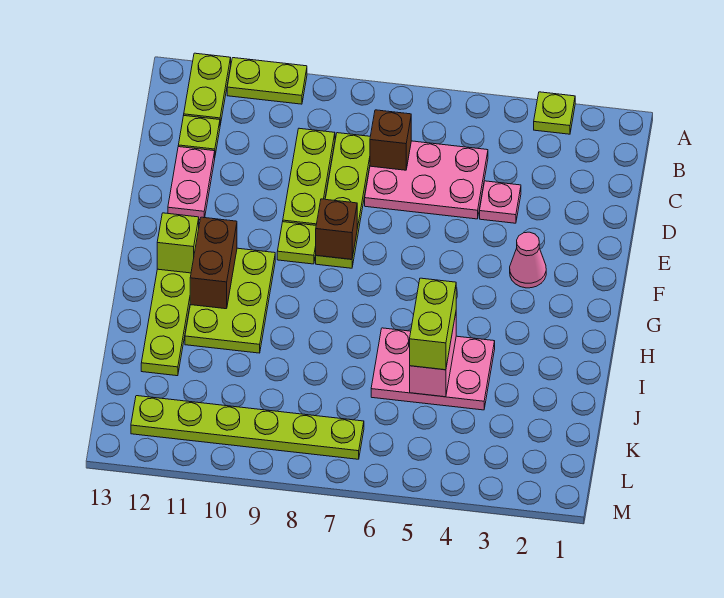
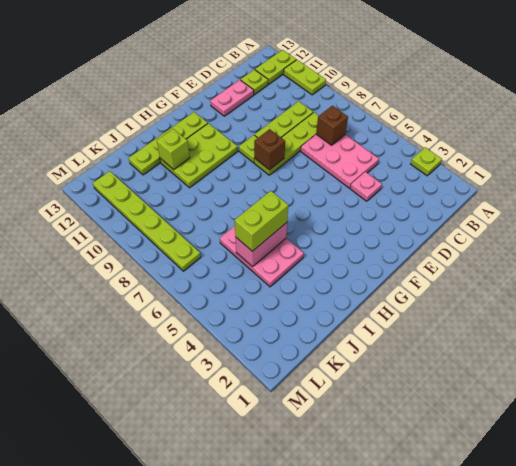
pink 1x1 cone [510,232,546,288] -> none
brown 1x2 brick [190,217,237,309] -> none
lime 1x1 brick [157,213,199,273] -> lime 1x1 brick moved to [157,129,190,170]

